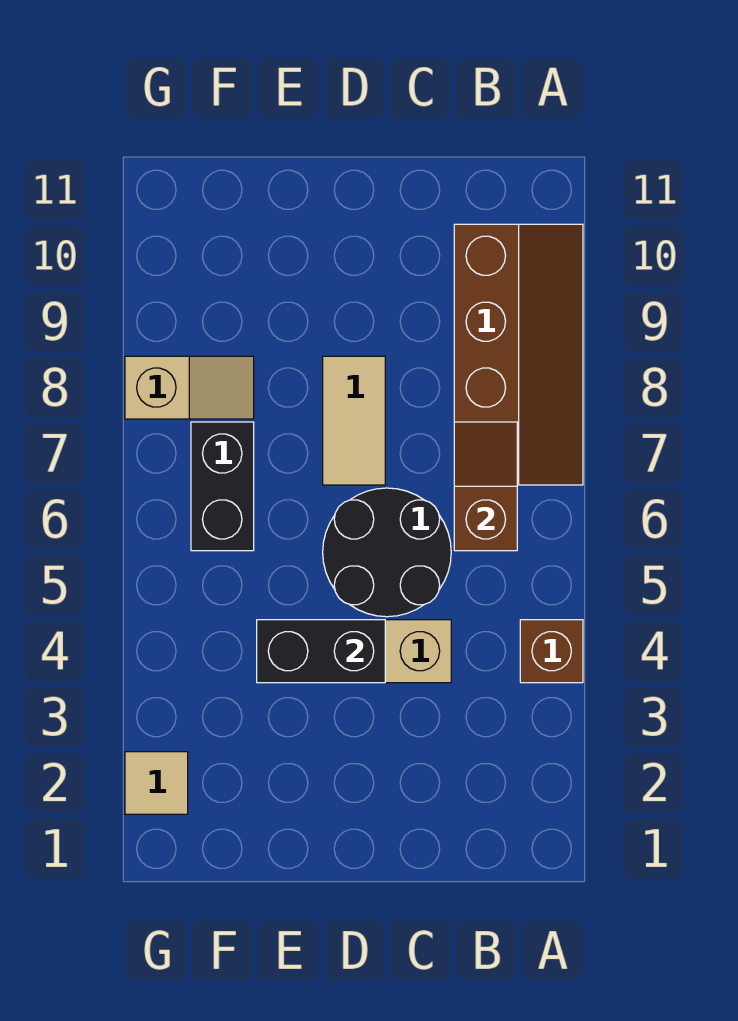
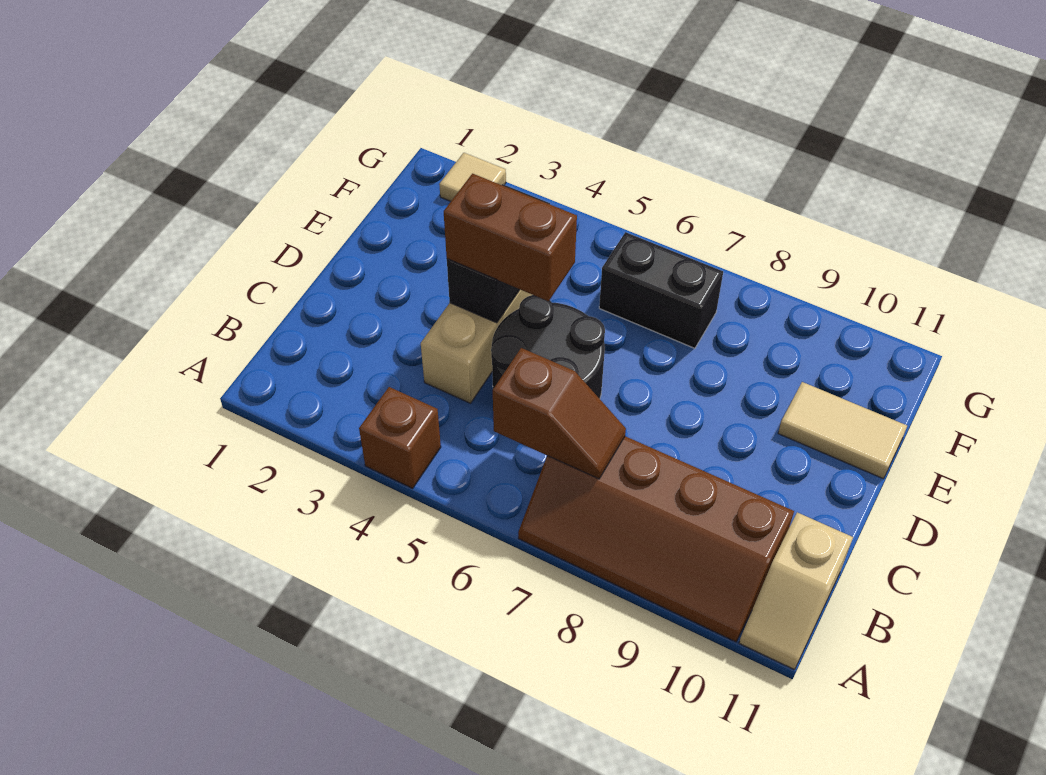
none -> brown 1x2 brick [444,174,577,301]
tan 1x2 tile [323,356,385,485] -> tan 1x2 tile moved to [778,382,907,479]
tan 1x2 slope [125,356,254,419] -> tan 1x2 slope moved to [739,512,853,670]

